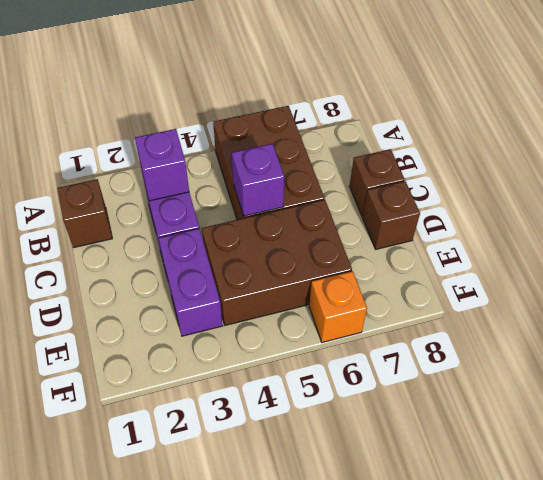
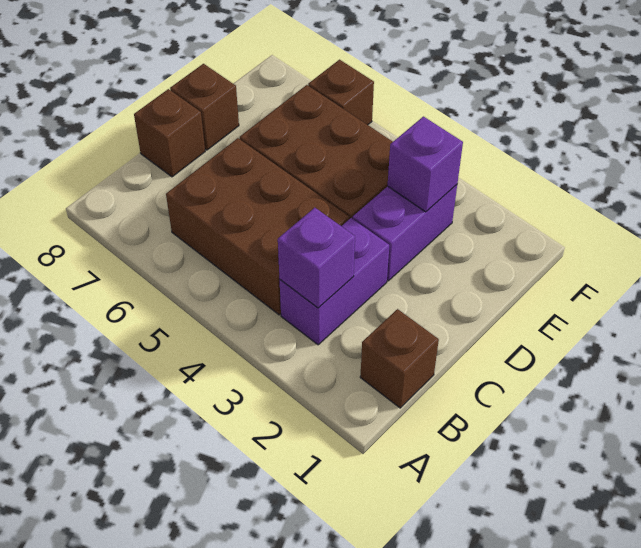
brown 2x3 brick [213,106,324,220] -> brown 2x3 brick turned to [166,138,349,315]
purple 1x1 brick [232,144,284,216] -> purple 1x1 brick moved to [388,117,463,212]
orange 1x1 brick [309,271,367,343] -> brown 1x1 brick [308,60,374,125]

